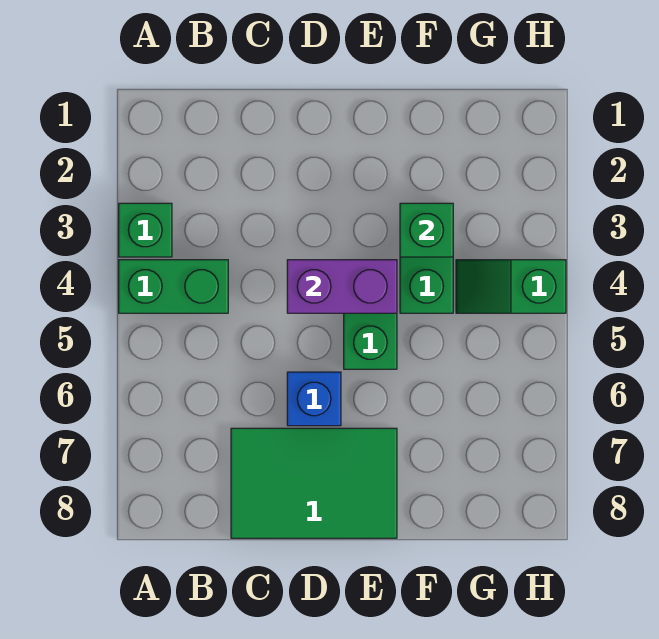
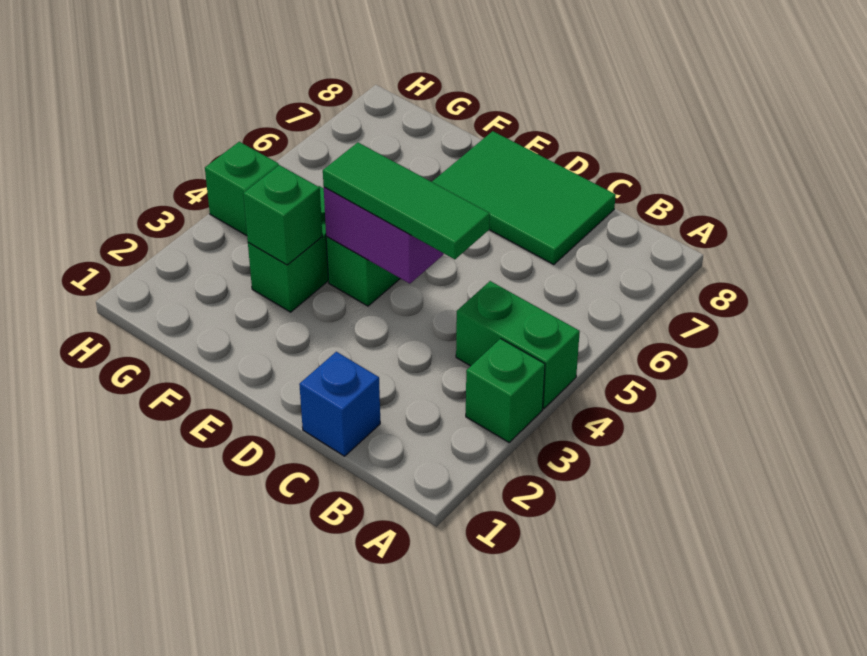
none -> green 1x3 tile [323,143,490,259]
blue 1x1 brick [287,372,341,426] -> blue 1x1 brick moved to [299,352,380,456]

